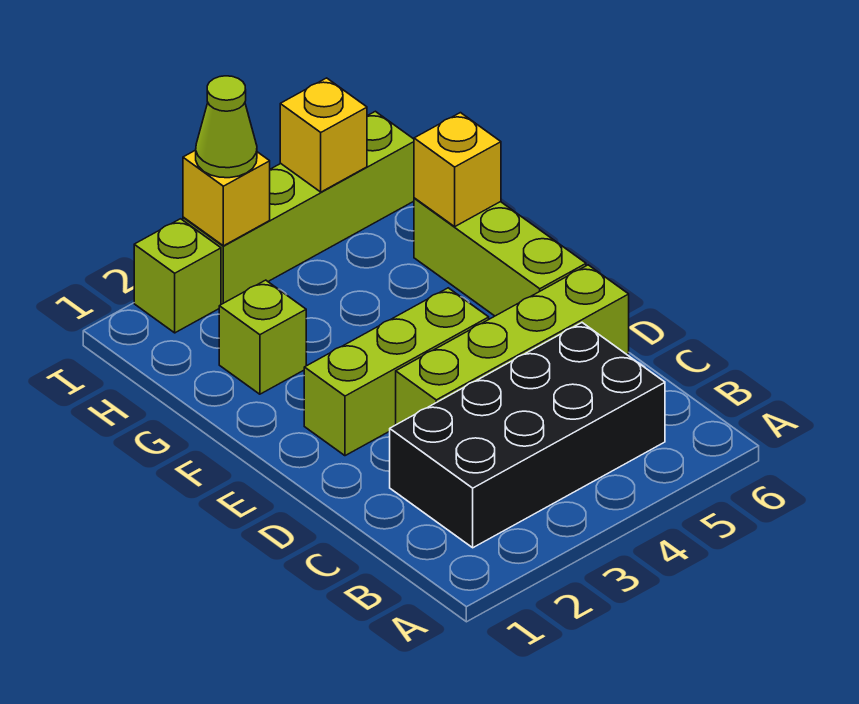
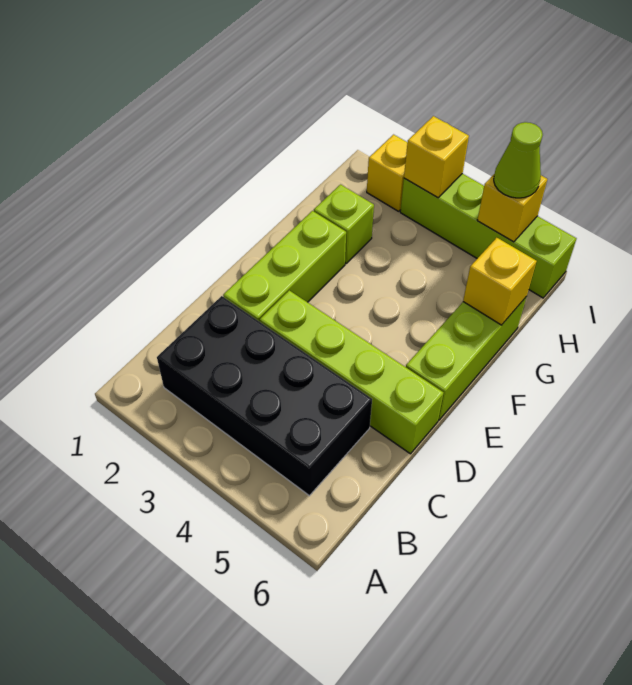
lime 1x3 brick [304,288,489,456] -> lime 1x3 brick turned to [223,211,346,322]
lime 1x1 brick [134,219,221,333] -> yellow 1x1 brick [367,135,407,211]
lime 1x1 cone [196,76,257,178] -> lime 1x1 cone moved to [494,122,543,198]

